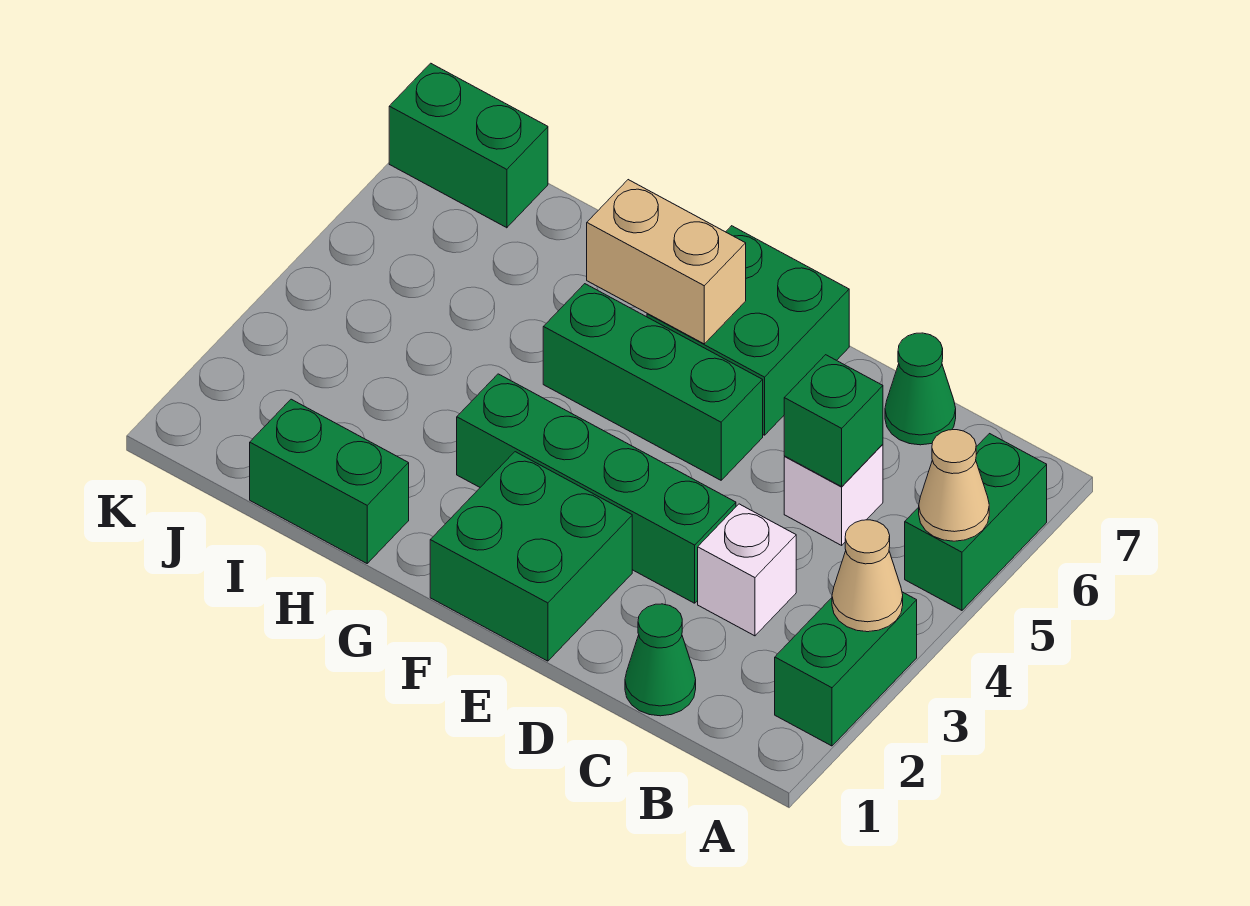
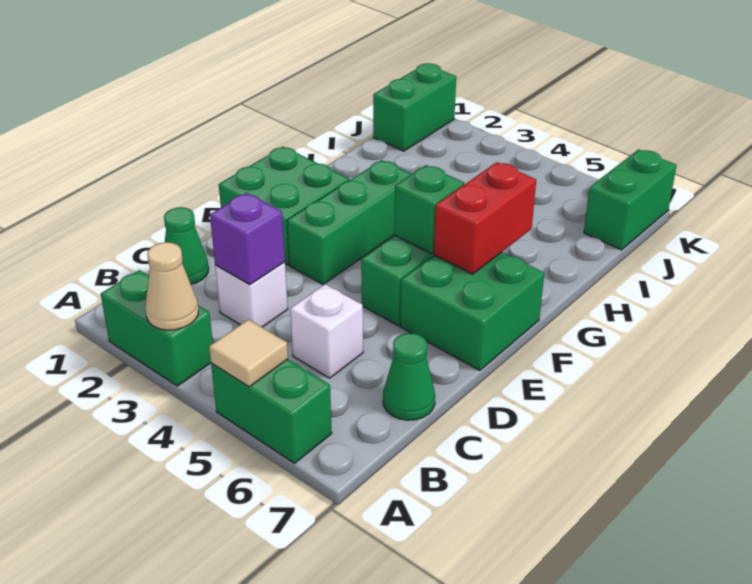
tan 1x1 cone [919,430,989,541] -> tan 1x1 tile [209,319,288,387]
none -> purple 1x1 brick [210,193,285,285]
green 1x1 brick [784,355,883,487] -> green 1x1 brick moved to [394,165,464,254]
green 1x4 brick [457,374,736,603] -> green 1x3 brick [287,160,411,285]
tan 1x2 brick [587,180,746,344] -> red 1x2 brick [434,162,536,274]
green 1x2 brick [250,399,409,563] -> green 1x2 brick moved to [373,63,456,151]

